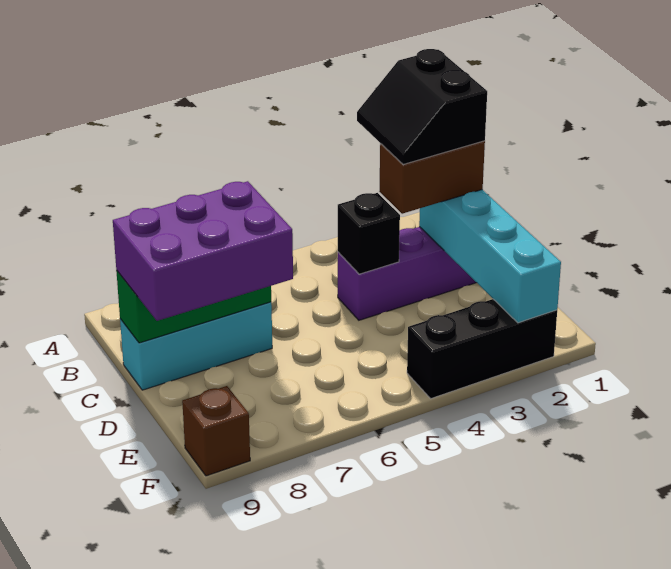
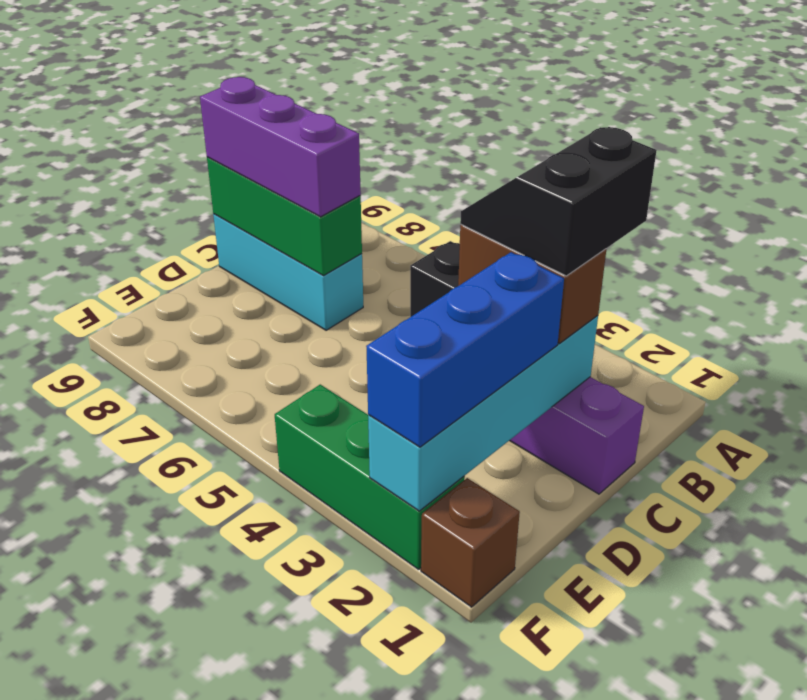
purple 2x3 brick [113,181,293,321] -> purple 1x3 brick [200,77,361,217]
none -> blue 1x3 brick [366,252,564,447]
black 1x3 brick [407,299,557,399] -> green 1x3 brick [275,385,465,569]
brown 1x1 brick [182,386,250,476] -> brown 1x1 brick moved to [421,478,520,607]

